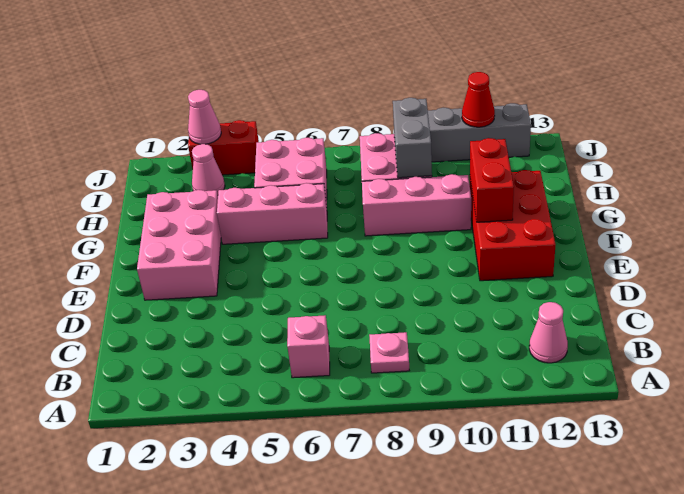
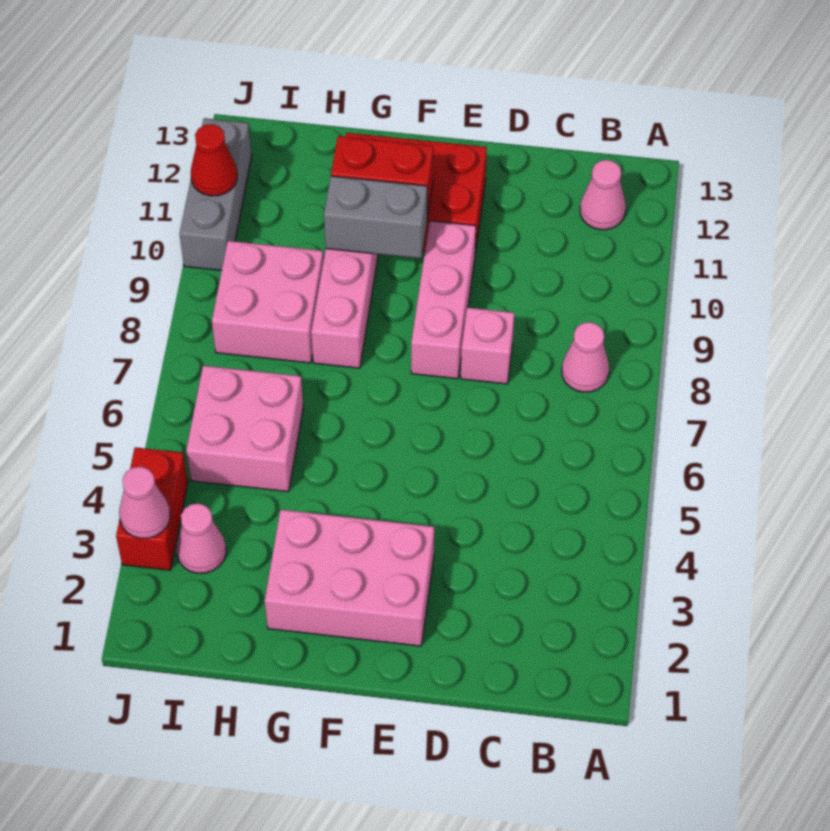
pink 1x1 brick [287,315,330,378] -> pink 1x1 brick moved to [461,308,514,384]
pink 1x1 plate [369,332,409,373] -> pink 1x1 cone [562,322,609,392]
pink 1x3 brick [217,183,328,244] -> pink 1x3 brick moved to [411,221,476,379]
grey 1x2 brick [393,98,432,178] -> grey 1x2 brick moved to [324,176,427,258]

